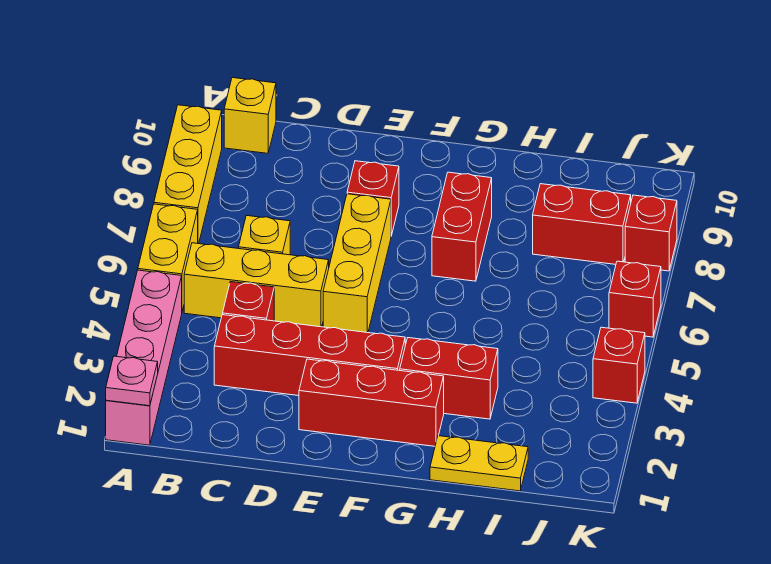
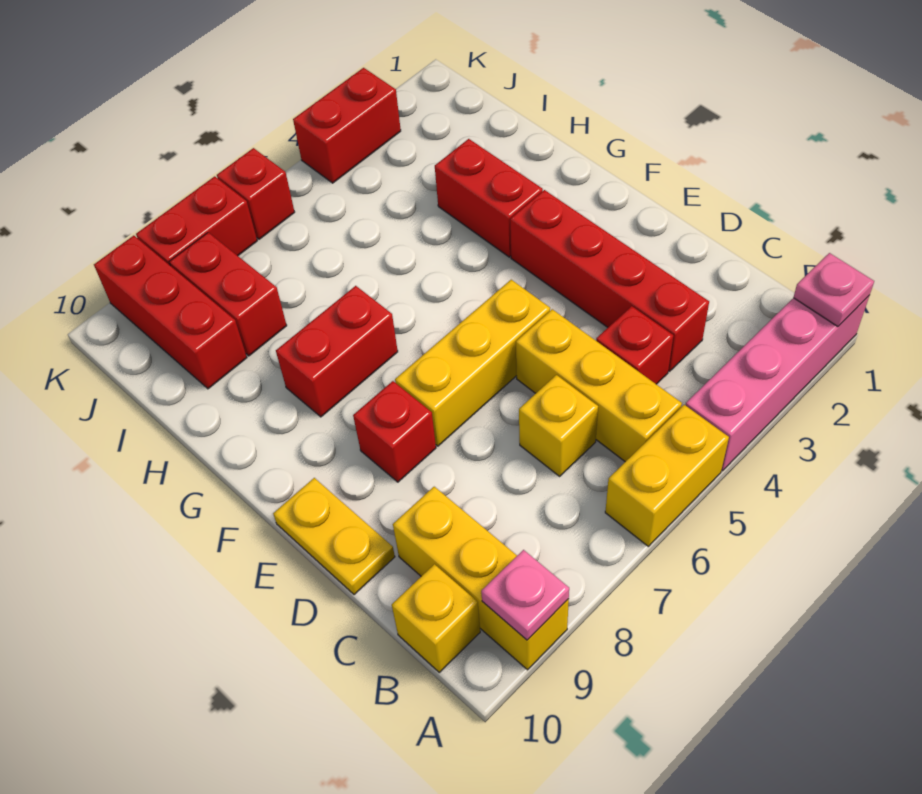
yellow 1x3 brick [154,105,222,244] -> yellow 1x3 brick turned to [393,487,569,670]
none -> pink 1x1 plate [481,550,569,640]
red 1x3 brick [299,359,444,446] -> red 1x3 brick moved to [94,236,247,389]
yellow 1x2 plate [430,436,528,491] -> yellow 1x2 plate moved to [273,478,395,595]
red 1x1 brick [593,327,645,403] -> red 1x2 brick [293,68,401,183]
red 1x1 brick [625,195,677,271] -> red 1x2 brick [136,176,257,265]

